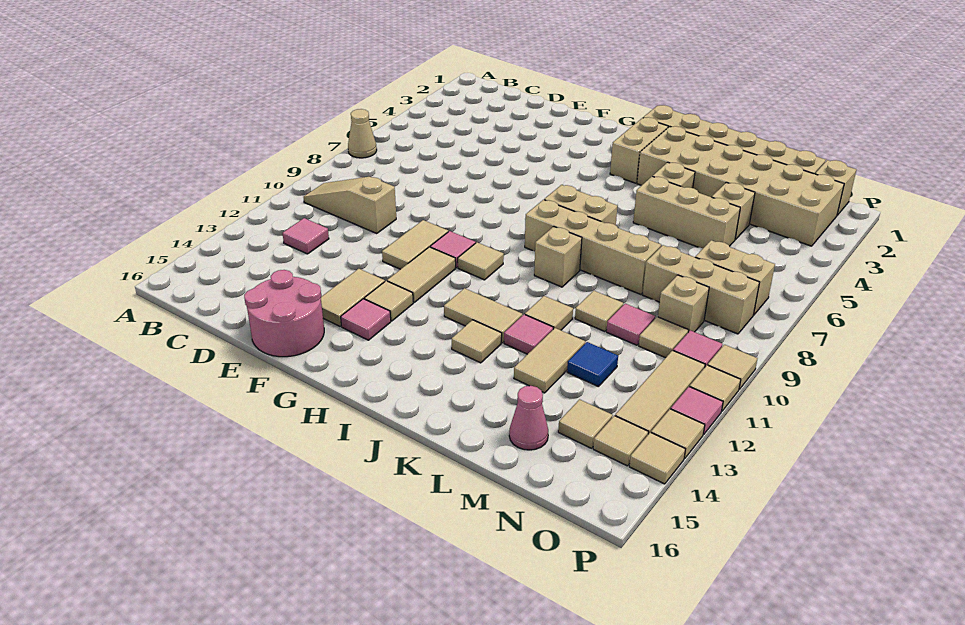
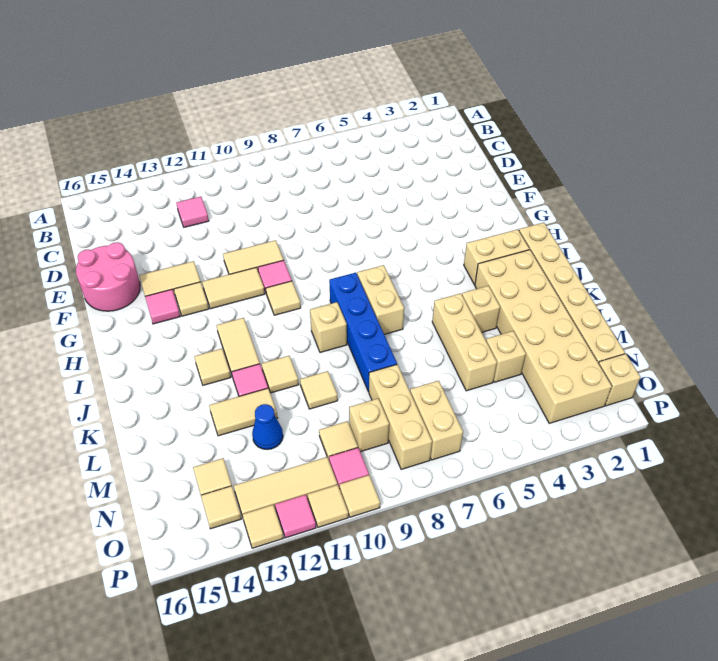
tan 1x1 cone [348,109,377,158] -> none
tan 1x3 slope [303,177,396,233] -> none
tan 1x4 brick [525,200,661,295] -> blue 1x4 brick [329,273,397,392]
pink 1x1 tile [606,304,655,345] -> none
blue 1x1 tile [567,342,618,387] -> blue 1x1 cone [252,404,283,449]
pink 1x1 cone [509,386,548,450] -> none
tan 1x1 tile [629,432,685,484] -> none

